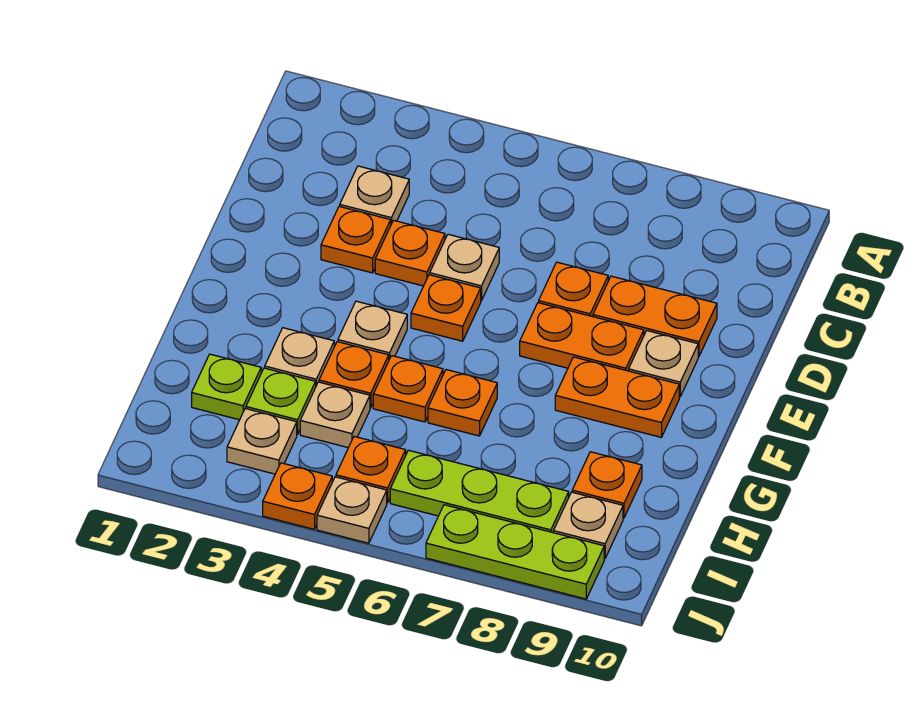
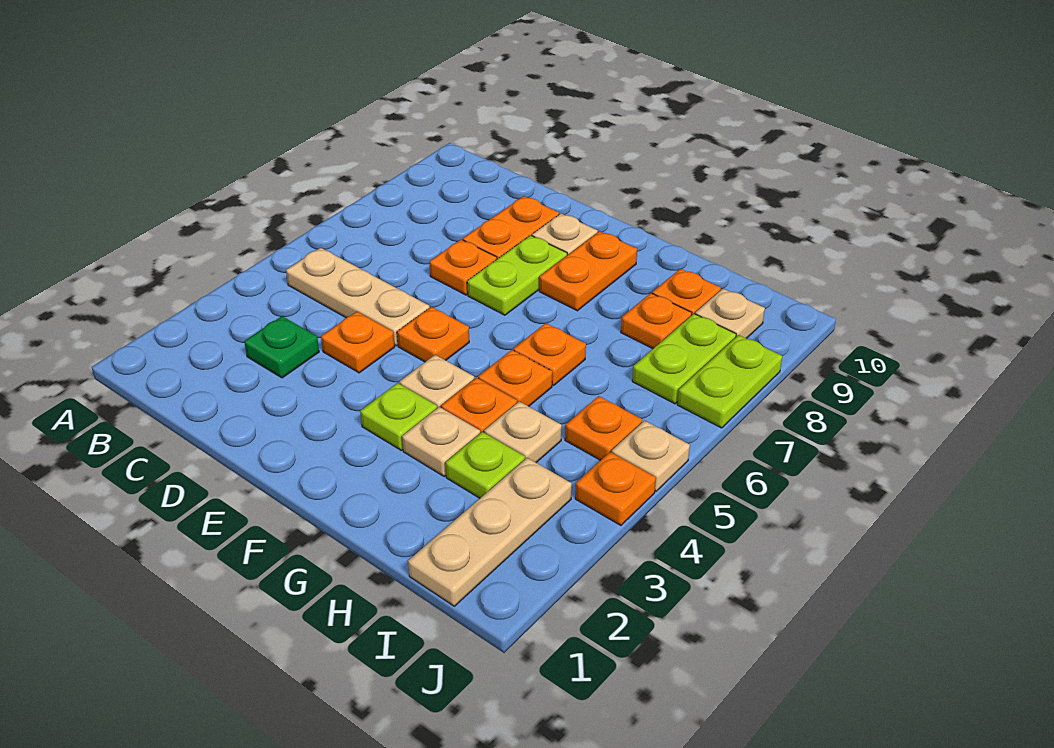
tan 1x1 plate [340,166,409,224] -> green 1x1 plate [244,316,319,378]
orange 1x1 plate [321,206,391,273] -> orange 1x1 plate moved to [621,293,692,349]
tan 1x1 plate [430,234,499,301] -> tan 1x3 plate [286,248,430,346]
orange 1x2 plate [520,303,644,371] -> lime 1x2 plate [467,235,567,315]
lime 1x1 plate [192,354,261,420] -> lime 1x1 plate moved to [360,383,437,450]
tan 1x1 plate [227,409,297,474] -> tan 1x3 plate [408,458,572,606]
lime 1x3 plate [390,450,569,533] -> lime 1x2 plate [632,314,736,404]
lime 1x3 plate [426,505,604,599] -> lime 1x2 plate [677,335,782,428]

